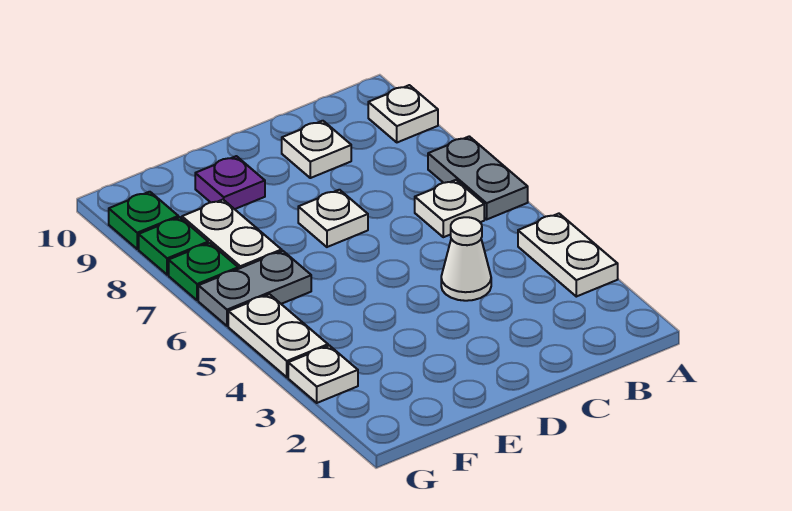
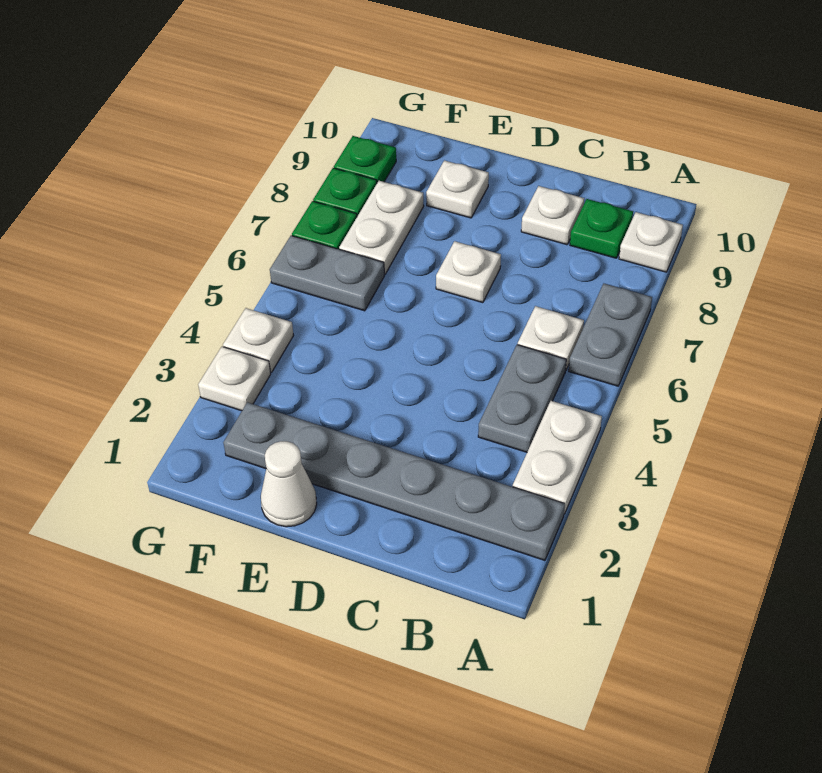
none -> grey 1x6 plate [223,402,565,560]
none -> grey 1x2 plate [478,345,566,452]
none -> green 1x1 plate [570,199,633,258]
white 1x1 cone [441,217,491,301] -> white 1x1 cone moved to [261,441,317,527]
purple 1x1 plate [195,156,265,209] -> white 1x1 plate [426,160,489,218]
white 1x2 plate [228,294,328,377] -> white 1x1 plate [223,308,293,372]

